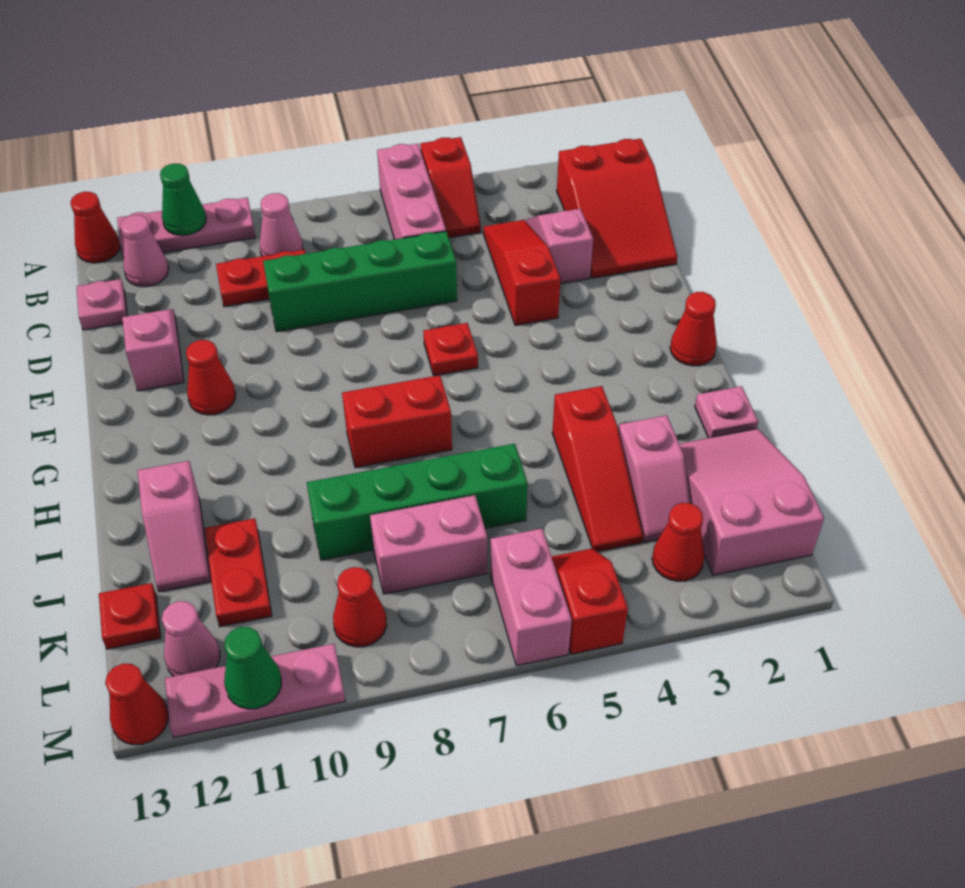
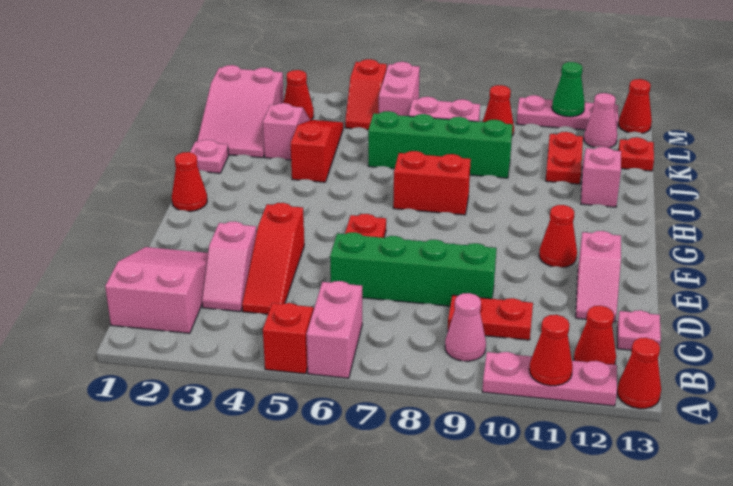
pink 1x3 brick [377,144,446,239] -> pink 1x2 brick [306,281,362,378]
green 1x1 cone [160,164,206,235] -> red 1x1 cone [529,315,573,386]
red 2x3 slope [557,139,677,278] -> pink 2x3 slope [105,247,208,333]
pink 1x1 cone [120,215,169,287] -> red 1x1 cone [574,306,616,365]

